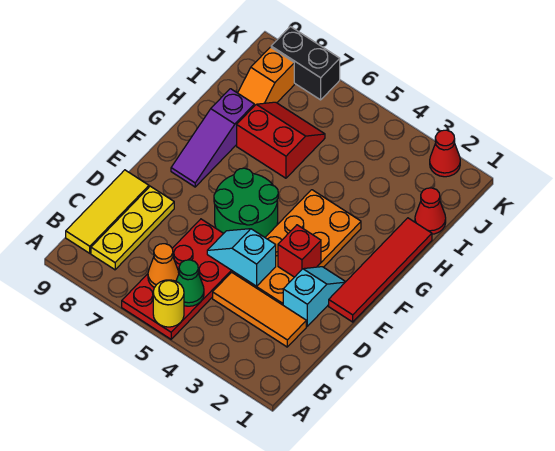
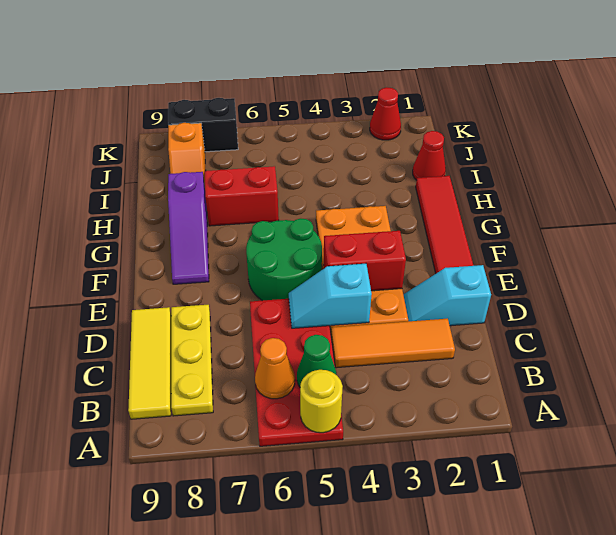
cyan 1x2 slope [283,267,346,326] -> cyan 1x2 slope turned to [404,265,491,326]
red 1x1 brick [278,225,321,277] -> red 1x2 brick [323,231,406,291]

